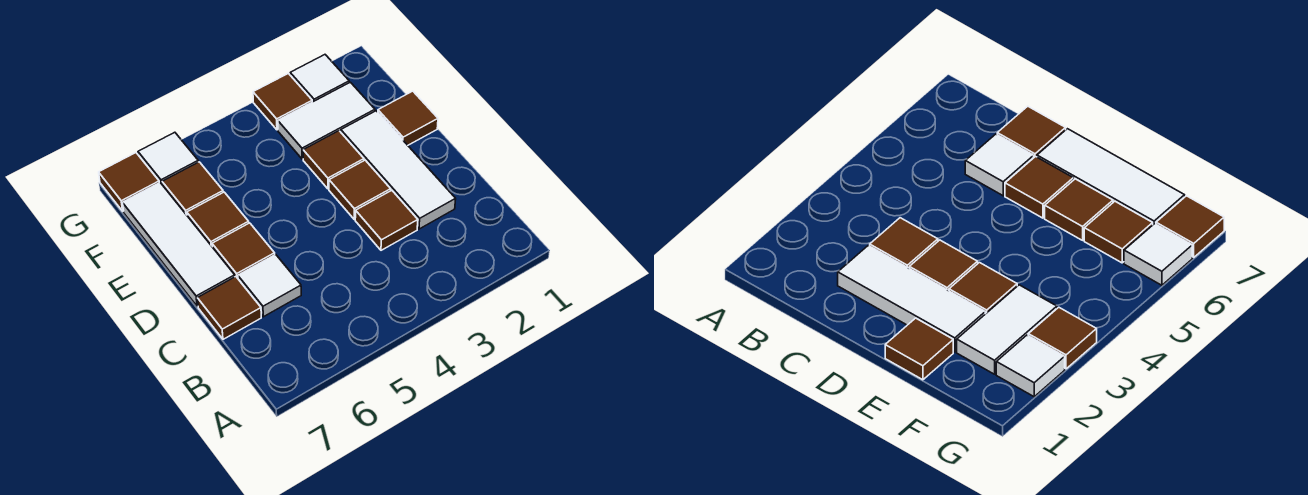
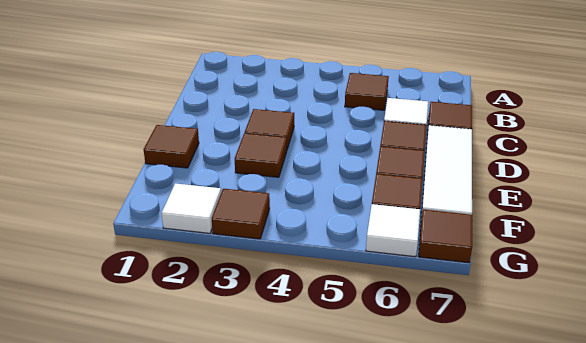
white 1x3 tile [341,111,456,229] -> none
brown 1x1 tile [355,190,418,250] -> brown 1x1 tile moved to [345,73,389,110]
white 1x2 tile [278,82,375,159] -> none

